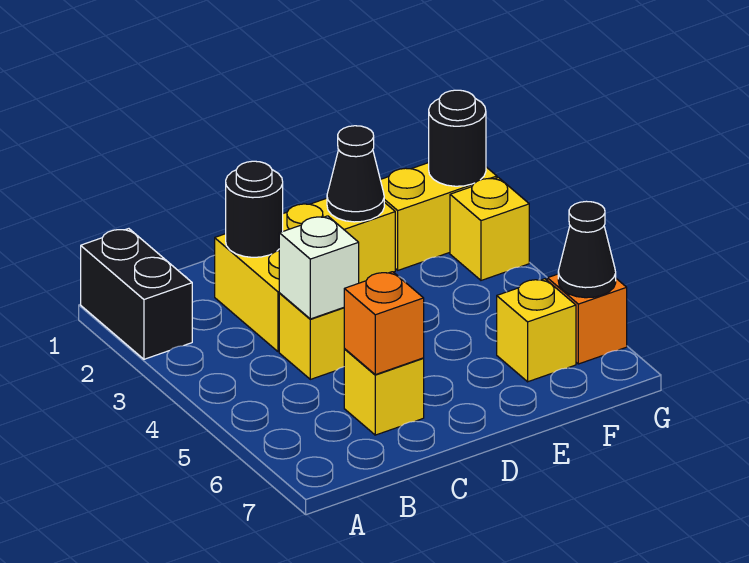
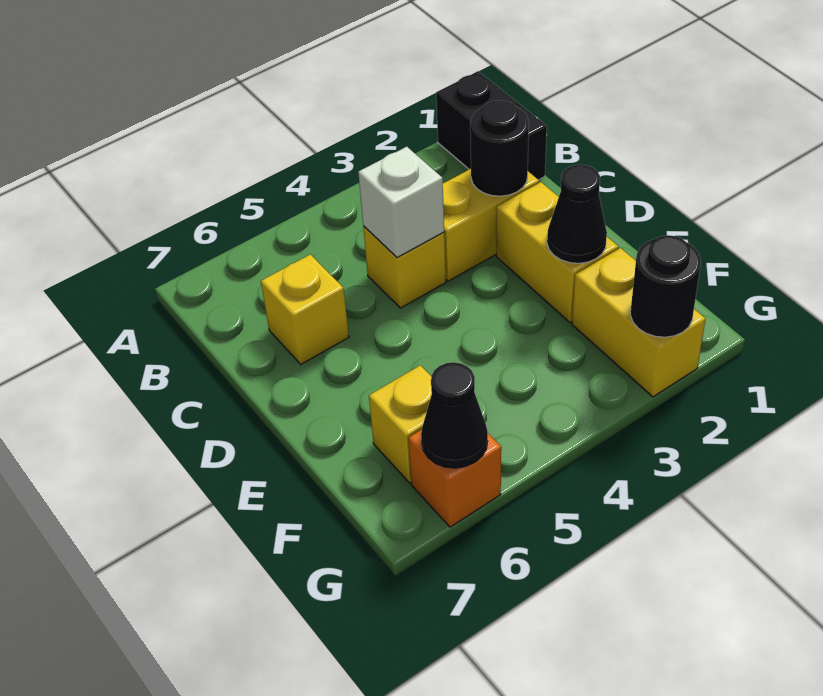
black 1x2 brick [81,229,192,359] -> black 1x2 brick turned to [436,71,547,180]
orange 1x1 brick [344,272,424,375] -> none
yellow 1x1 brick [450,177,529,280] -> none

